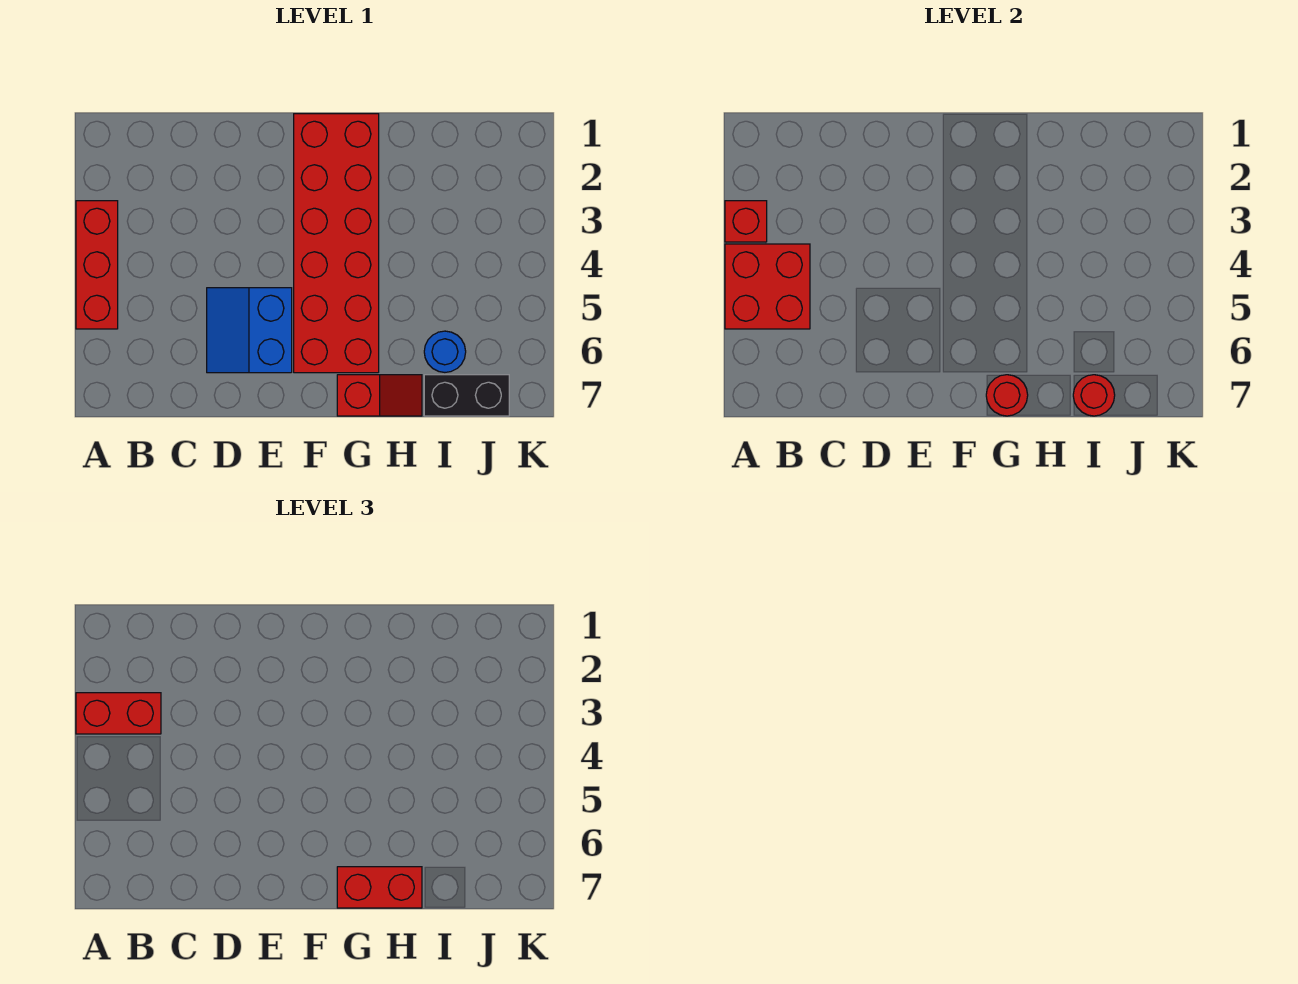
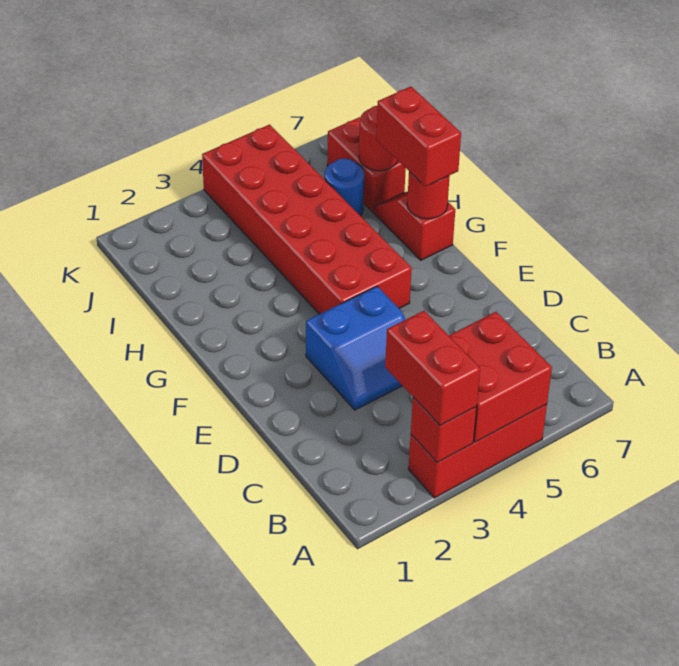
blue 2x2 slope [207,288,292,373] -> blue 2x2 slope moved to [306,286,405,410]
red 2x6 brick [294,114,379,373] -> red 2x6 brick turned to [202,125,412,314]
black 1x2 brick [424,375,509,416] -> red 1x2 brick [327,117,406,212]

